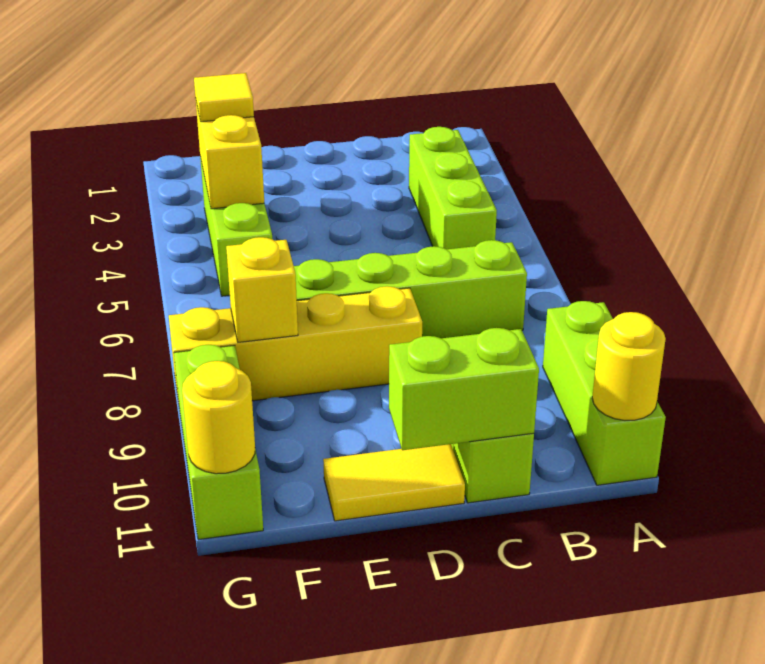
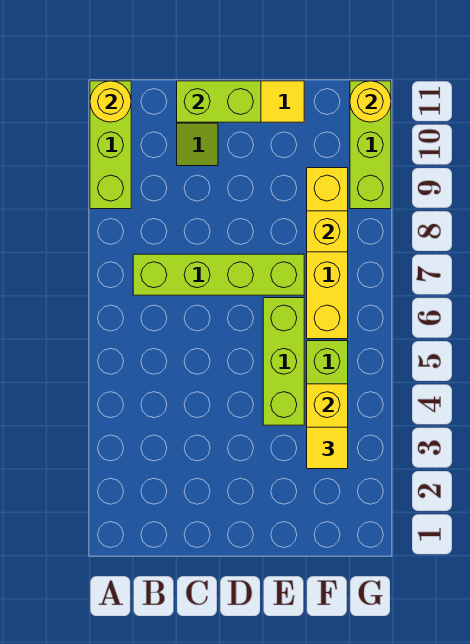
lime 1x3 brick [409,127,497,249] -> lime 1x3 brick moved to [263,298,304,425]
yellow 1x4 brick [169,286,422,401] -> yellow 1x4 brick turned to [307,168,348,339]

